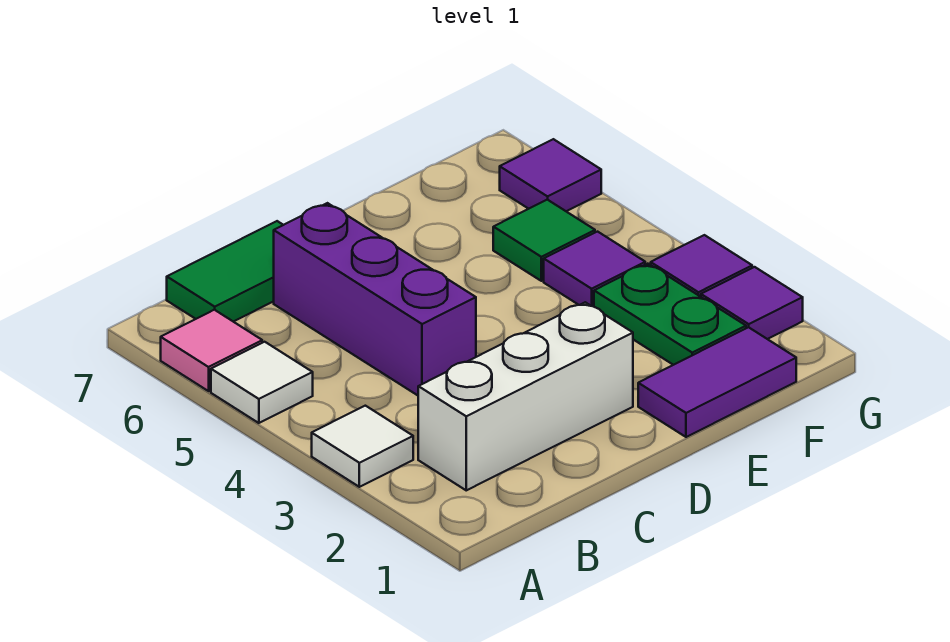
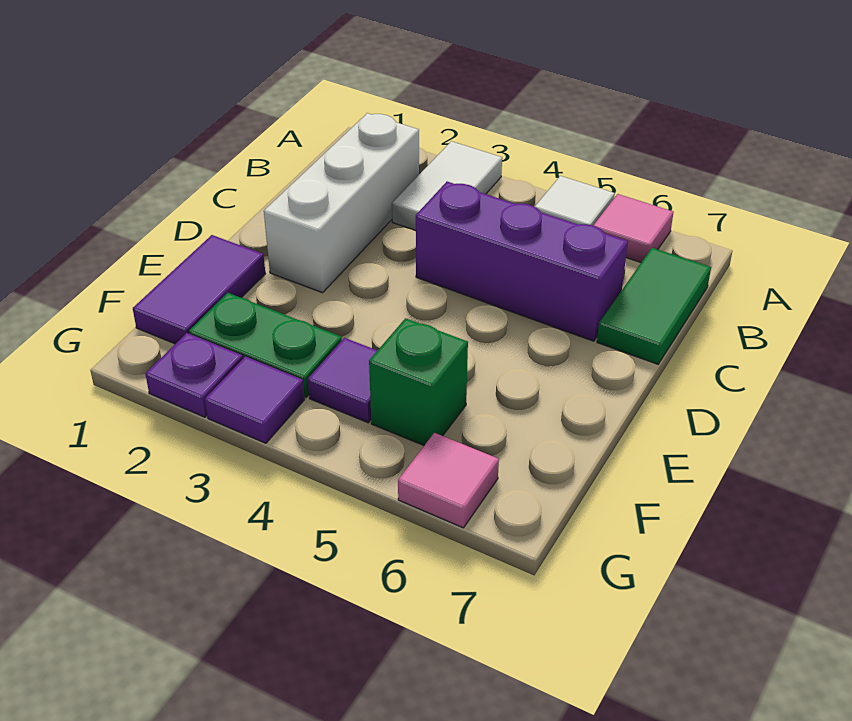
white 1x1 tile [312,406,413,487] -> white 1x2 tile [392,141,502,231]
green 1x1 tile [493,200,595,281] -> green 1x1 brick [369,318,468,445]
purple 1x1 tile [701,267,803,339] -> purple 1x1 plate [145,333,243,417]
purple 1x1 tile [500,139,601,211] -> pink 1x1 tile [398,433,499,528]

